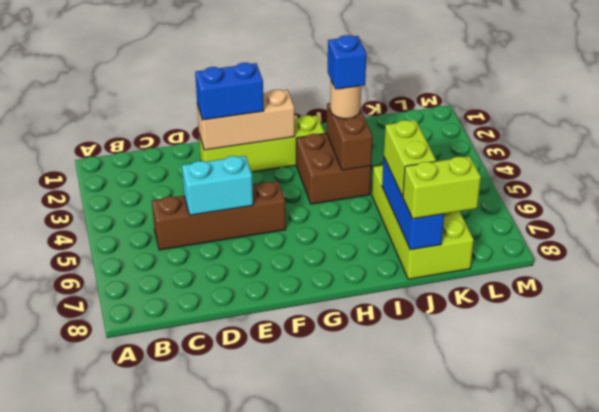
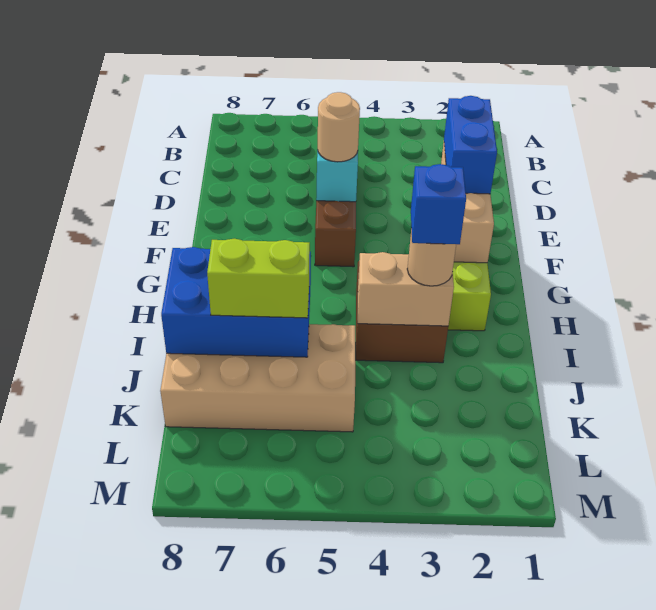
none -> tan 1x1 round brick [318,92,360,162]
brown 1x2 brick [327,103,373,170] -> tan 1x2 brick [358,252,454,326]
lime 2x4 brick [372,165,474,279] -> tan 2x4 brick [160,324,355,432]
blue 1x3 brick [382,158,444,250] -> blue 2x3 brick [161,247,311,357]
lime 1x2 brick [403,156,481,219] -> none

